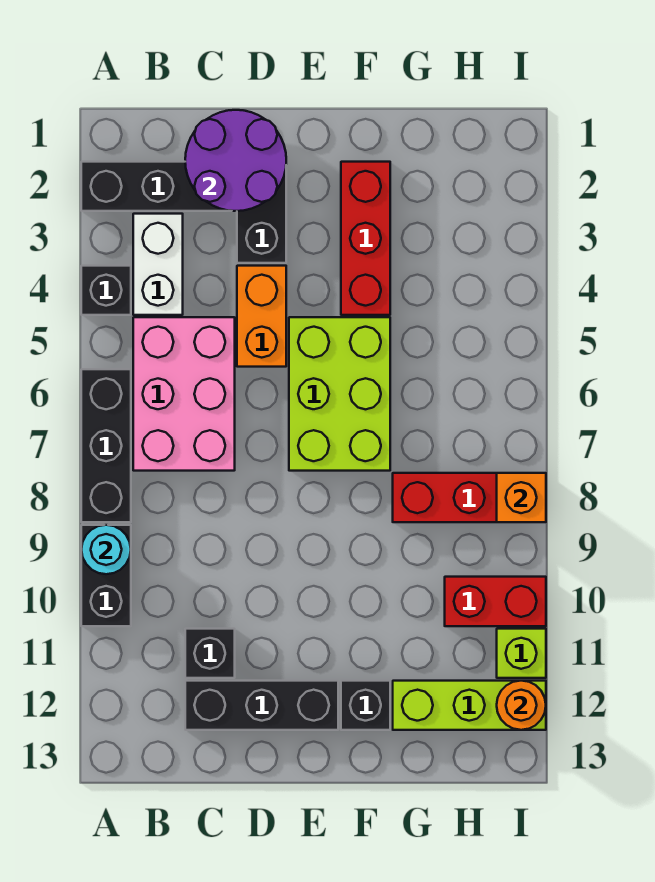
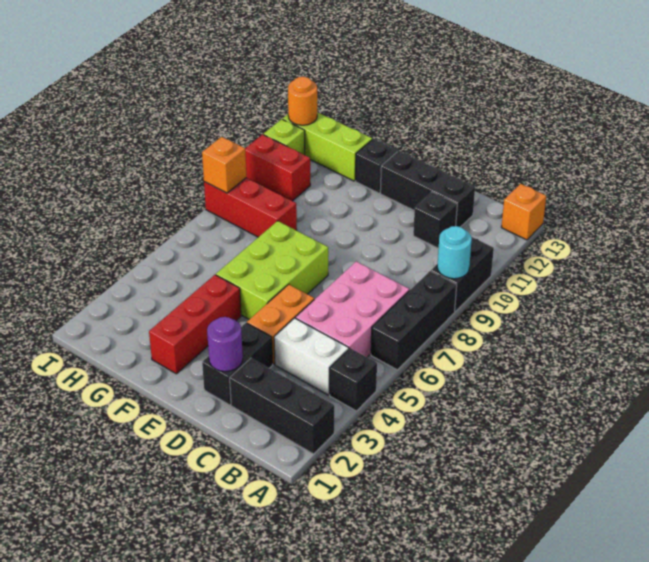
none -> orange 1x1 brick [501,184,546,240]
white 1x2 brick [133,214,183,315] -> white 1x2 brick turned to [274,318,349,395]
purple 2x2 round brick [185,110,286,211] -> purple 1x1 round brick [207,317,243,372]

